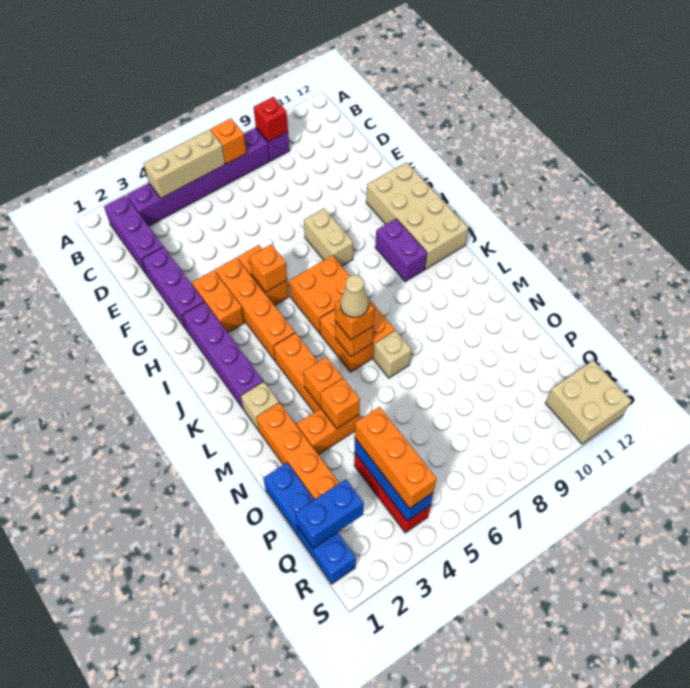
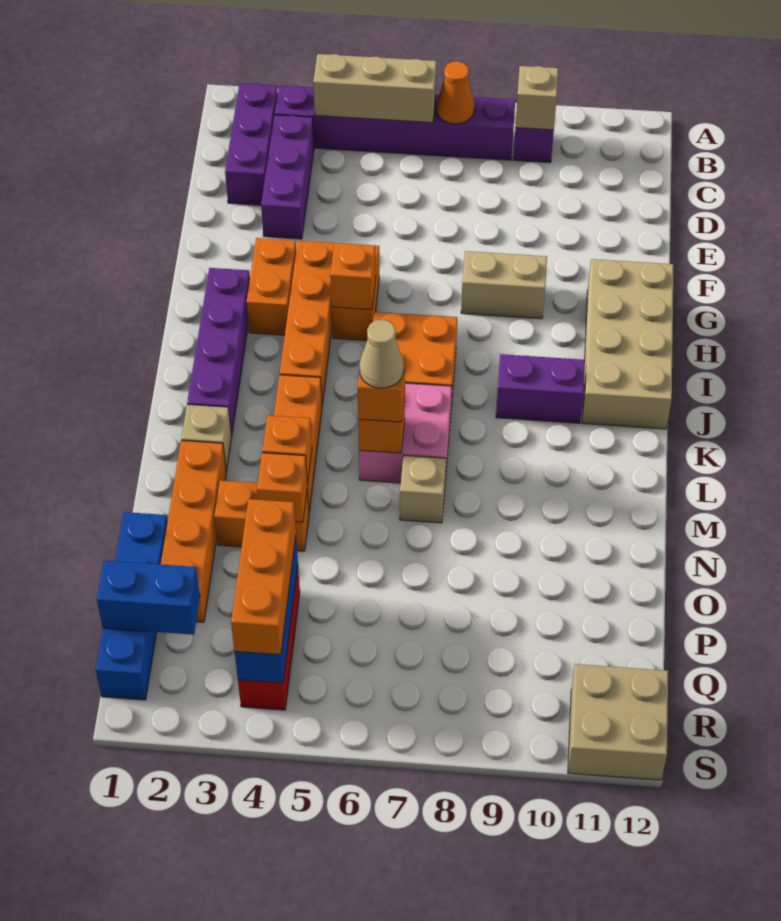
orange 1x1 brick [210,118,246,164] -> orange 1x1 cone [436,61,475,124]
red 1x1 brick [253,97,288,142] -> tan 1x1 brick [515,66,558,130]
purple 1x3 brick [142,247,204,329] -> purple 1x3 brick moved to [261,115,314,239]
tan 1x2 brick [304,209,353,266] -> tan 1x2 brick turned to [461,251,547,319]
purple 1x2 brick [375,219,427,282] -> purple 1x2 brick turned to [496,354,585,423]
orange 2x2 brick [320,298,395,372] -> pink 2x2 brick [359,383,452,483]

